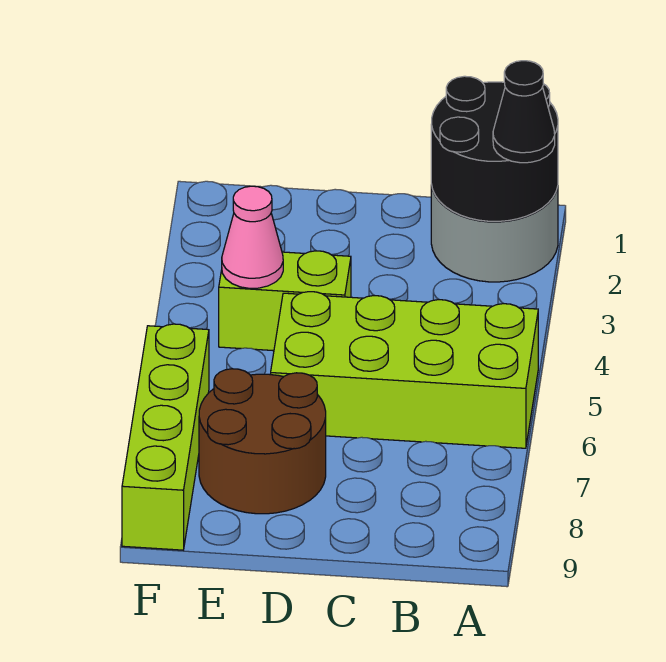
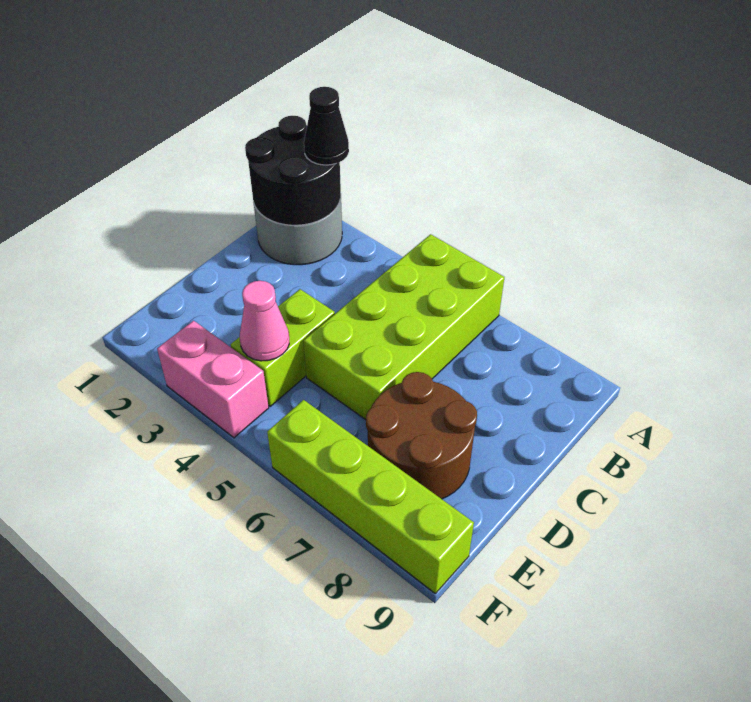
none -> pink 1x2 brick [157,321,269,438]

